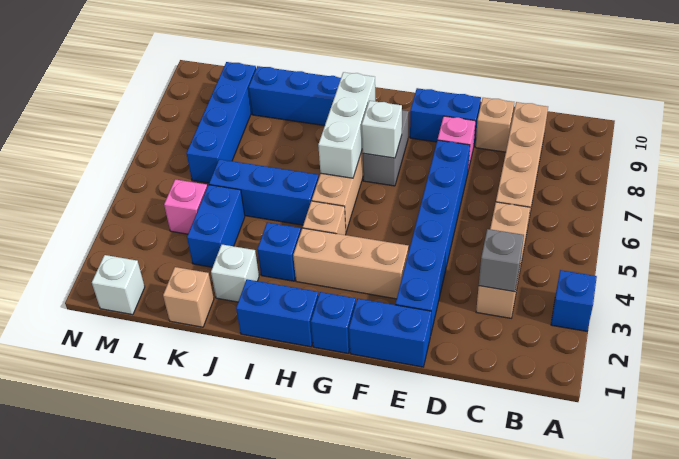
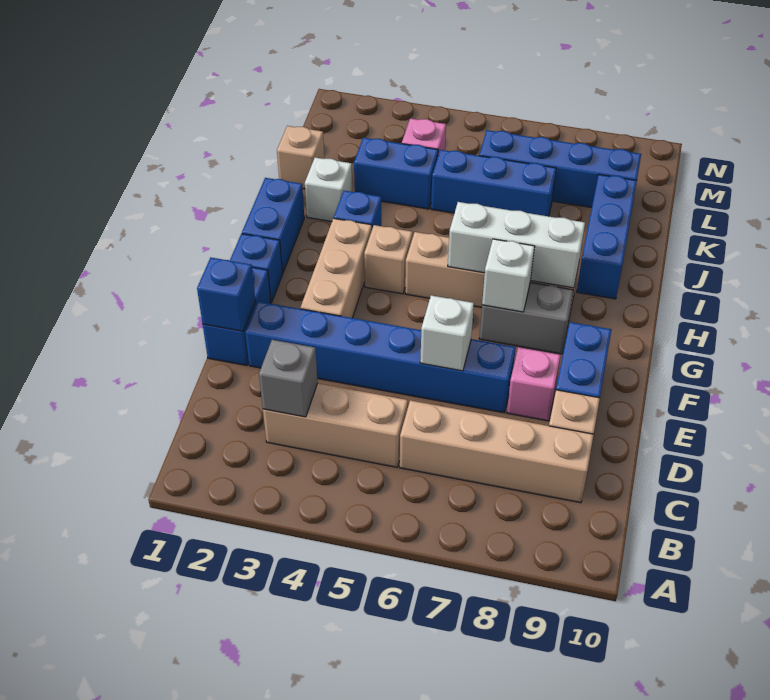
blue 1x1 brick [551,270,597,331] -> blue 1x1 brick moved to [197,258,255,331]
blue 1x3 brick [209,159,319,225] -> blue 1x3 brick turned to [431,150,556,216]
white 1x1 brick [92,255,145,315] -> white 1x1 brick moved to [420,295,474,371]

